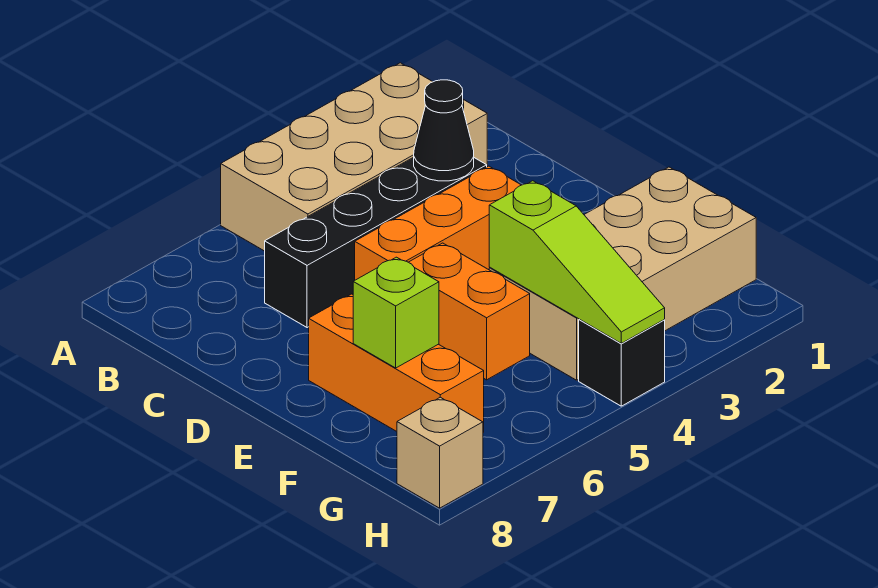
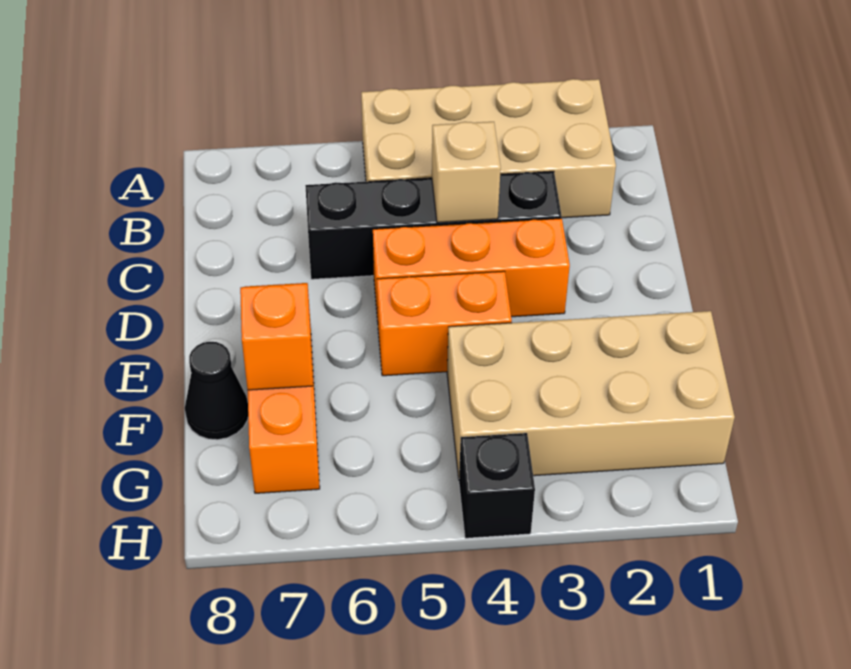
black 1x1 cone [414,80,474,181] -> black 1x1 cone moved to [185,342,248,440]
orange 1x2 brick [409,243,530,380] -> orange 1x2 brick turned to [377,271,512,376]
lime 1x3 slope [489,181,665,343] -> none
lime 1x1 brick [353,257,439,368] -> orange 1x1 brick [240,283,313,390]
tan 1x1 brick [397,397,483,508] -> tan 1x1 brick moved to [432,122,501,223]

